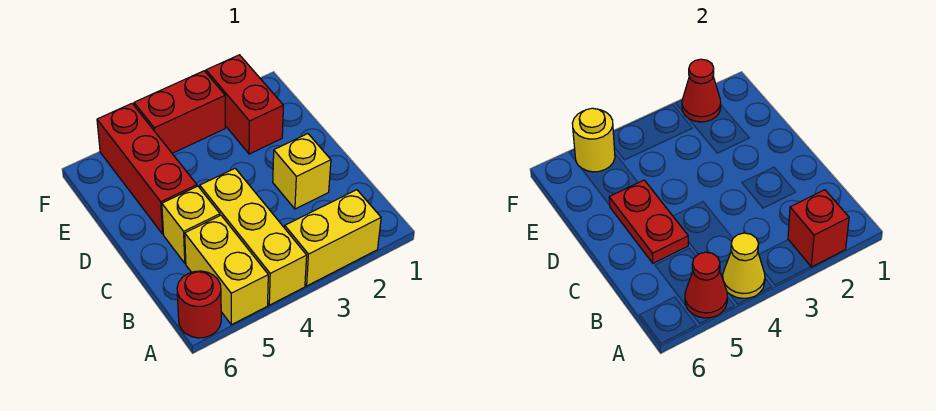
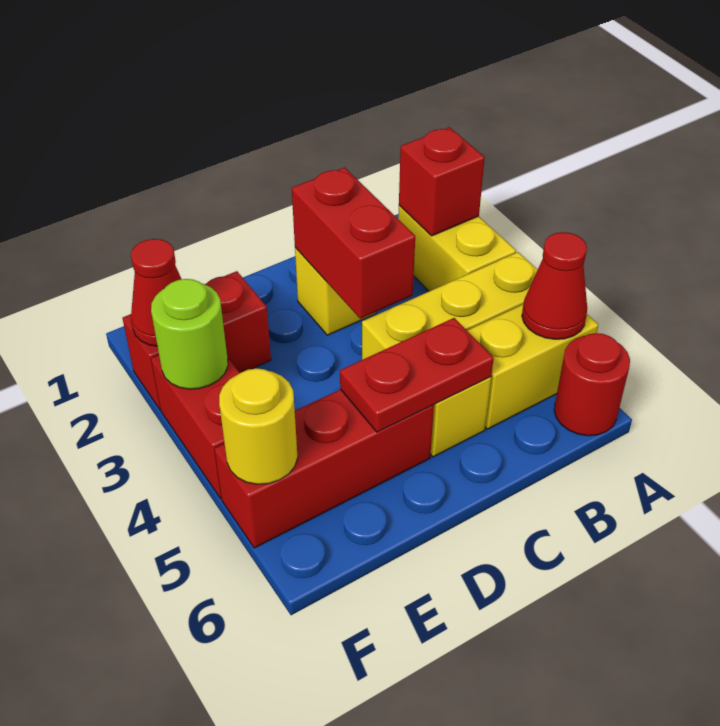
yellow 1x1 cone [723,233,765,298] -> none
none -> red 1x2 brick [292,167,415,319]
none -> lime 1x1 round brick [151,279,228,389]

